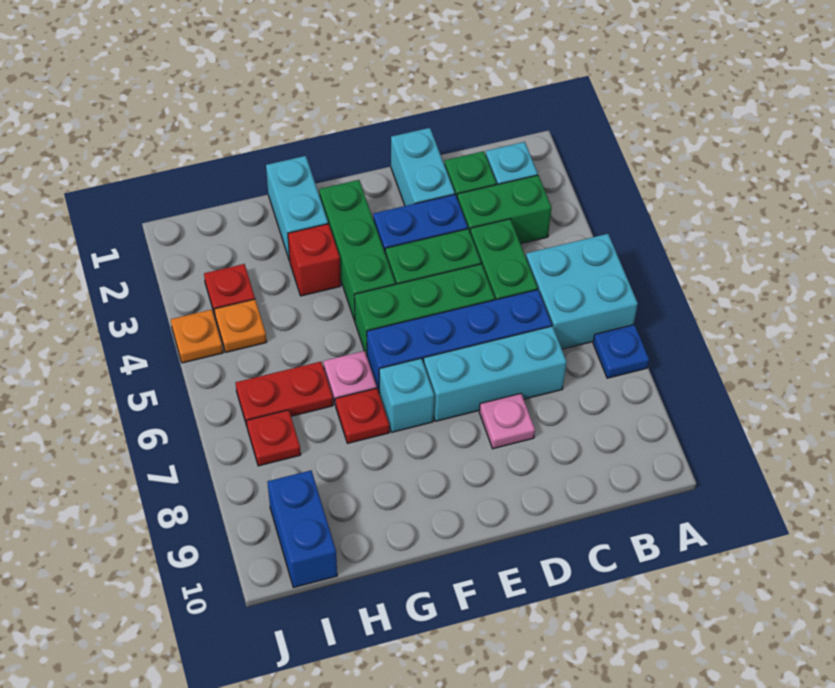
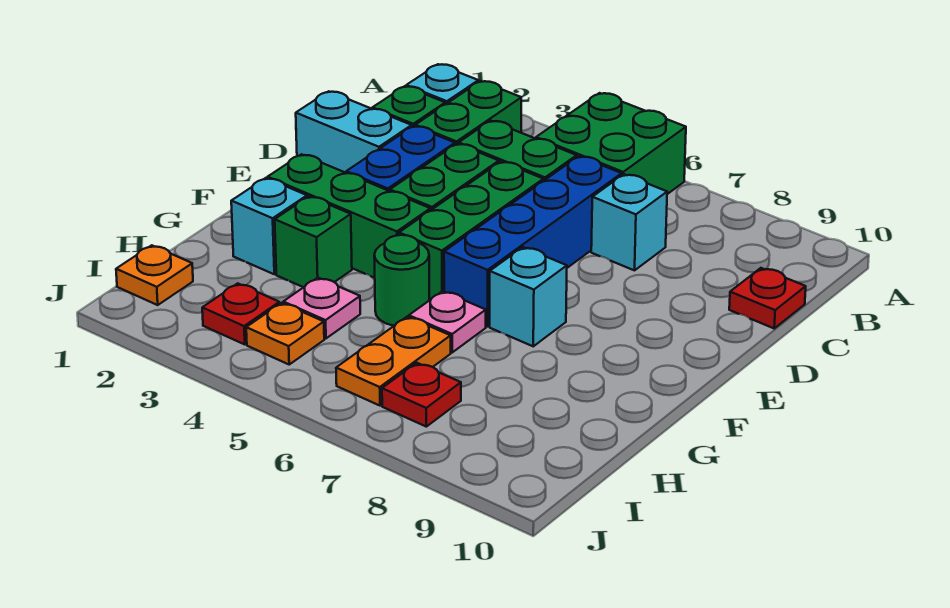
cyan 2x2 brick [526,234,638,349] -> green 2x2 brick [536,93,686,194]
blue 1x1 plate [593,325,649,378] -> none
cyan 1x3 brick [424,326,567,421] -> cyan 1x1 brick [591,174,667,270]
pink 1x1 plate [479,393,535,449] -> pink 1x1 plate moved to [283,278,360,338]
cyan 1x2 brick [266,156,328,261] -> cyan 1x1 brick [231,178,307,274]
red 1x1 brick [288,224,341,296] -> green 1x1 brick [275,196,352,287]
none -> green 1x1 round brick [374,235,429,326]
red 1x1 plate [335,388,389,443] -> red 1x1 plate moved to [729,268,806,328]
red 1x2 plate [236,362,333,426] -> orange 1x2 plate [336,317,451,406]
blue 1x2 brick [268,470,337,588] -> none
orange 1x1 plate [171,309,223,363] -> orange 1x1 plate moved to [116,245,193,305]

